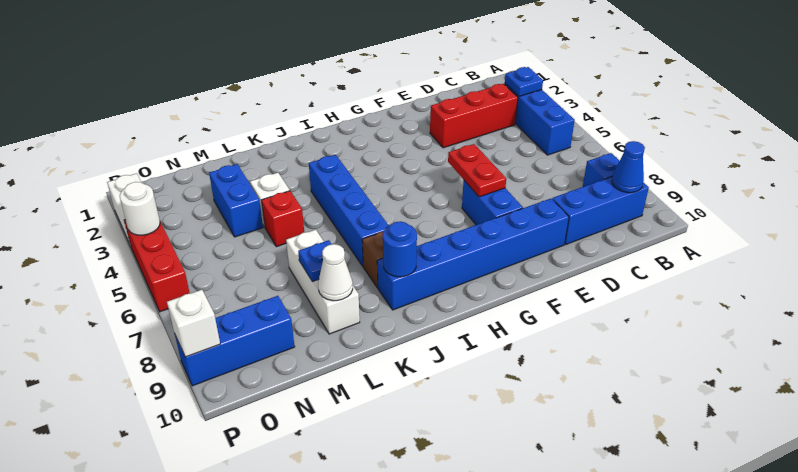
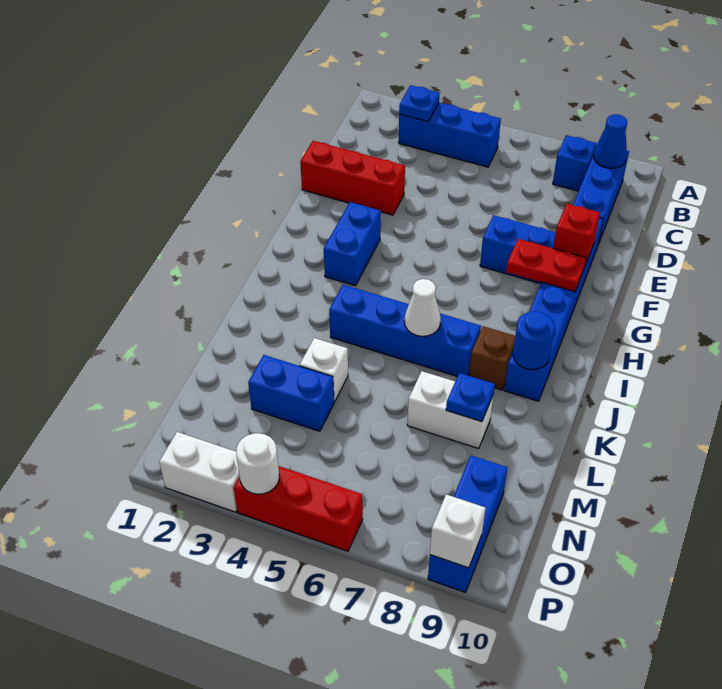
red 1x3 brick [430,84,518,148] -> red 1x3 brick turned to [300,141,405,215]
red 1x2 plate [448,144,506,197] -> red 1x2 plate moved to [506,239,586,291]
none -> blue 1x2 brick [324,202,381,286]
red 1x1 brick [261,191,304,247] -> red 1x1 brick moved to [553,204,600,265]
white 1x3 brick [286,230,360,334] -> white 1x2 brick [407,371,494,448]
white 1x1 cone [318,244,353,301] -> white 1x1 cone moved to [404,279,441,336]

